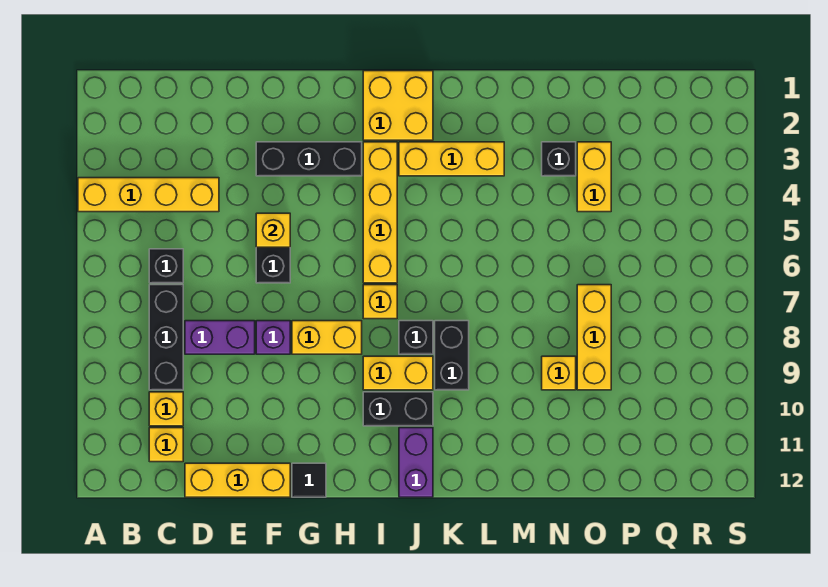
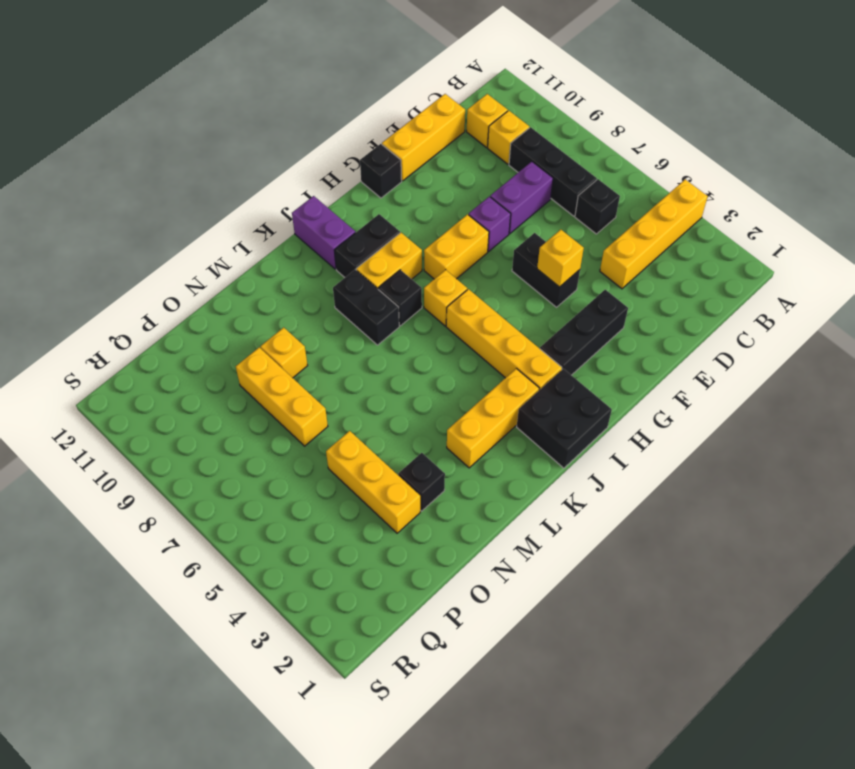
black 1x1 tile [292,463,326,497] -> black 1x1 brick [360,144,402,198]
yellow 2x2 brick [363,71,433,140] -> black 2x2 brick [517,369,612,468]
yellow 1x2 brick [577,142,611,212] -> yellow 1x3 brick [326,431,420,533]

